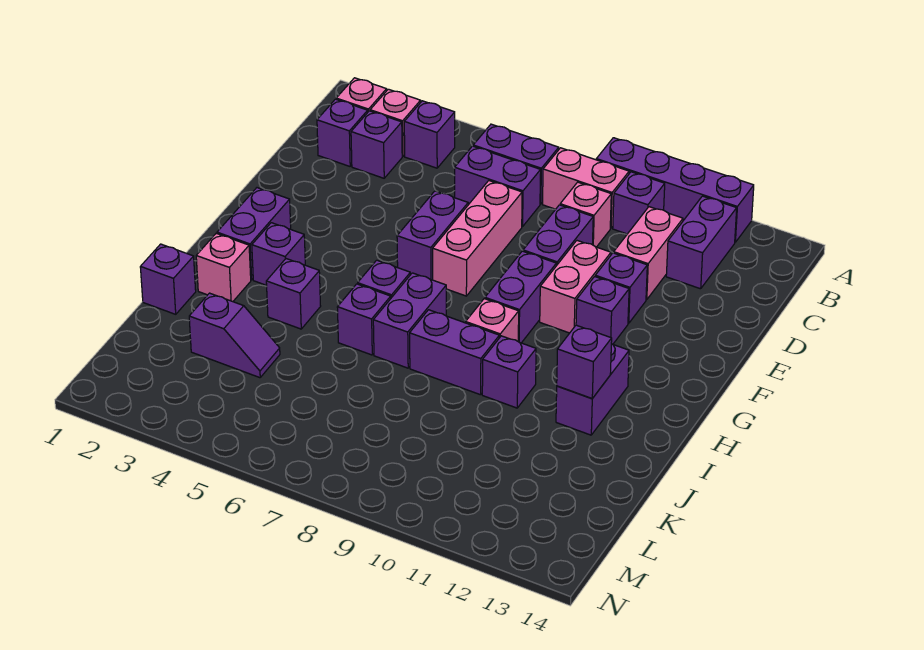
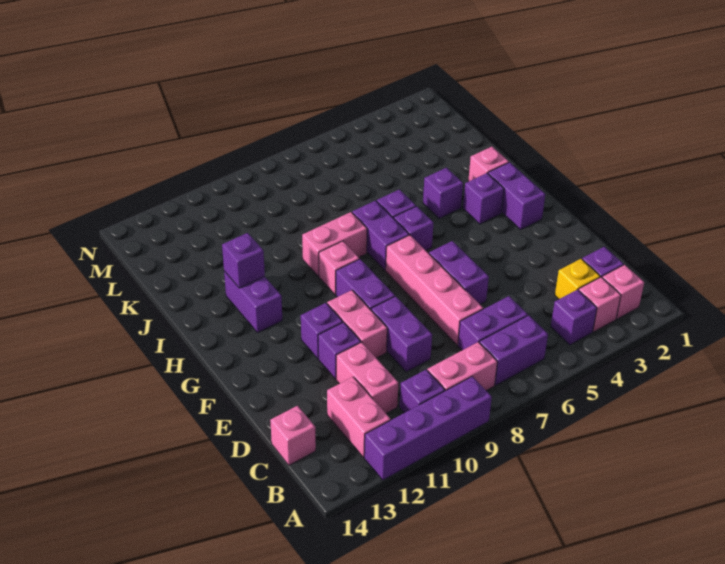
purple 1x2 brick [666,196,737,289] -> pink 1x2 brick [327,377,391,458]
purple 1x1 brick [351,111,402,178] -> yellow 1x1 brick [555,259,600,299]
pink 1x1 brick [560,182,611,247] -> pink 1x1 brick moved to [270,406,316,465]
pink 1x3 brick [433,181,522,296] -> pink 1x4 brick [386,235,483,345]
purple 1x2 brick [410,310,499,395] -> pink 1x2 brick [302,212,367,276]
purple 1x1 brick [482,336,536,408] -> none
purple 1x1 brick [140,244,196,314] -> none
purple 1x2 slope [189,293,280,378] -> none

